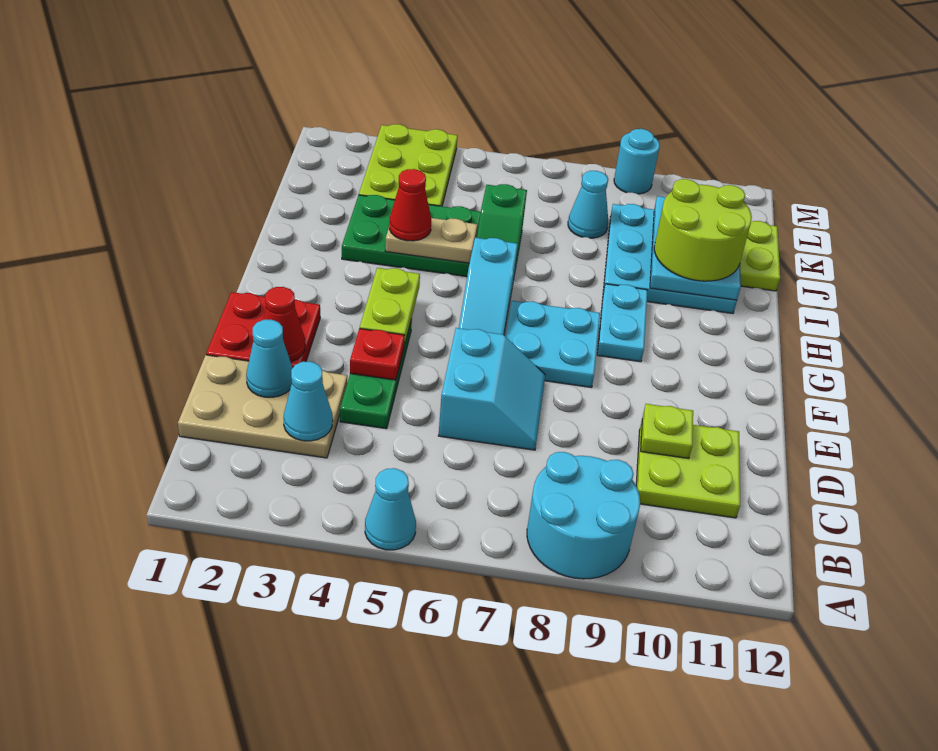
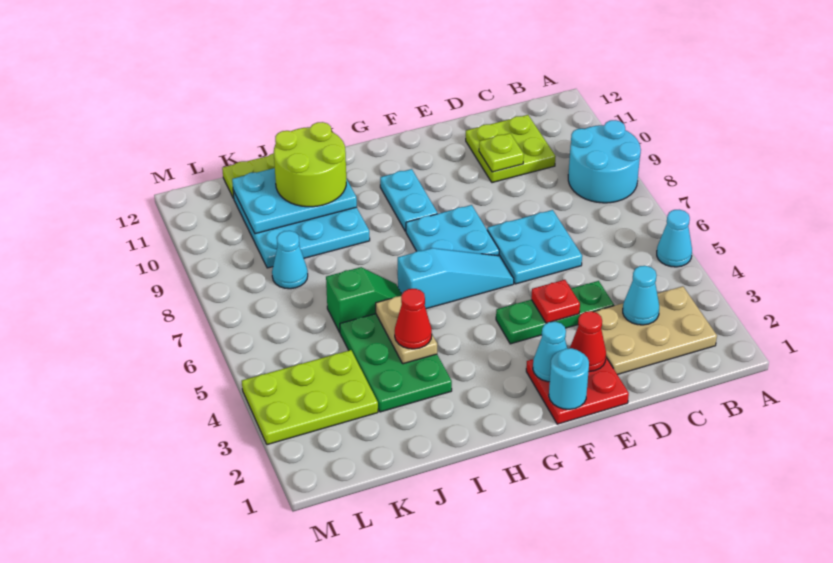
tan 2x3 plate [178,355,347,458] -> tan 2x3 plate turned to [594,286,717,375]
cyan 1x1 cone [246,320,293,397] -> cyan 1x1 cone moved to [533,321,567,382]
cyan 2x2 slope [438,328,545,450] -> cyan 2x2 plate [487,210,582,284]
lime 1x2 plate [360,268,420,346] -> none
cyan 1x2 plate [597,284,647,362] -> cyan 1x2 plate turned to [380,169,438,231]
cyan 1x1 round brick [614,129,660,194] -> cyan 1x1 round brick moved to [549,348,589,409]

